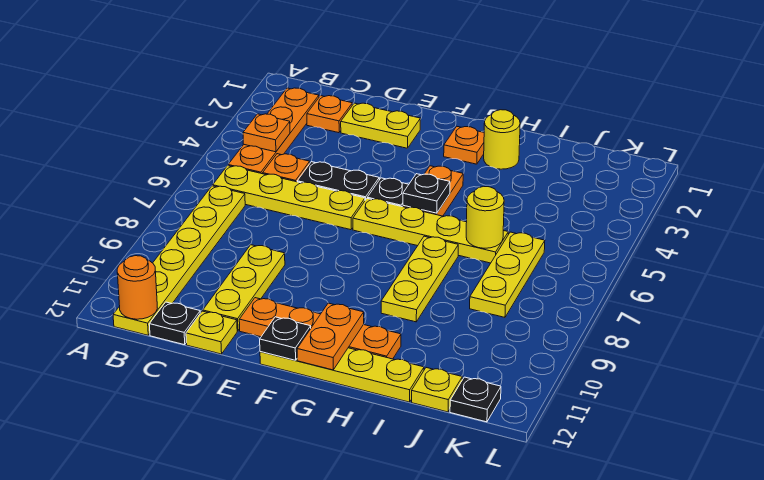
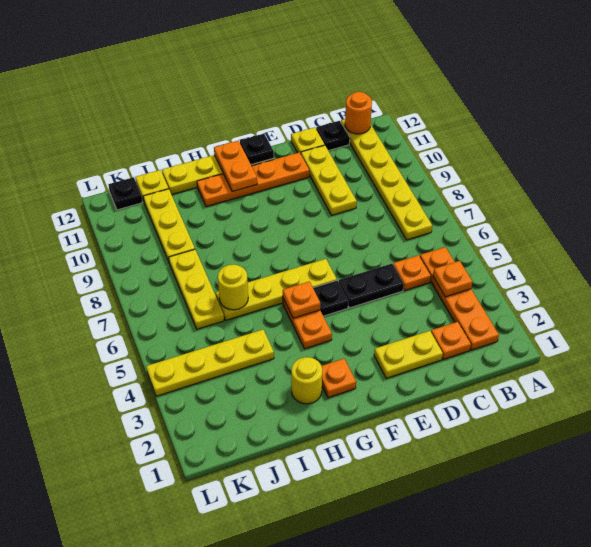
yellow 1x4 plate [213,166,365,230] -> yellow 1x4 plate moved to [146,330,274,396]
black 1x1 plate [403,174,450,213] -> orange 1x1 plate [283,282,320,318]
yellow 1x3 plate [381,236,458,322] -> yellow 1x3 plate moved to [143,189,195,262]

